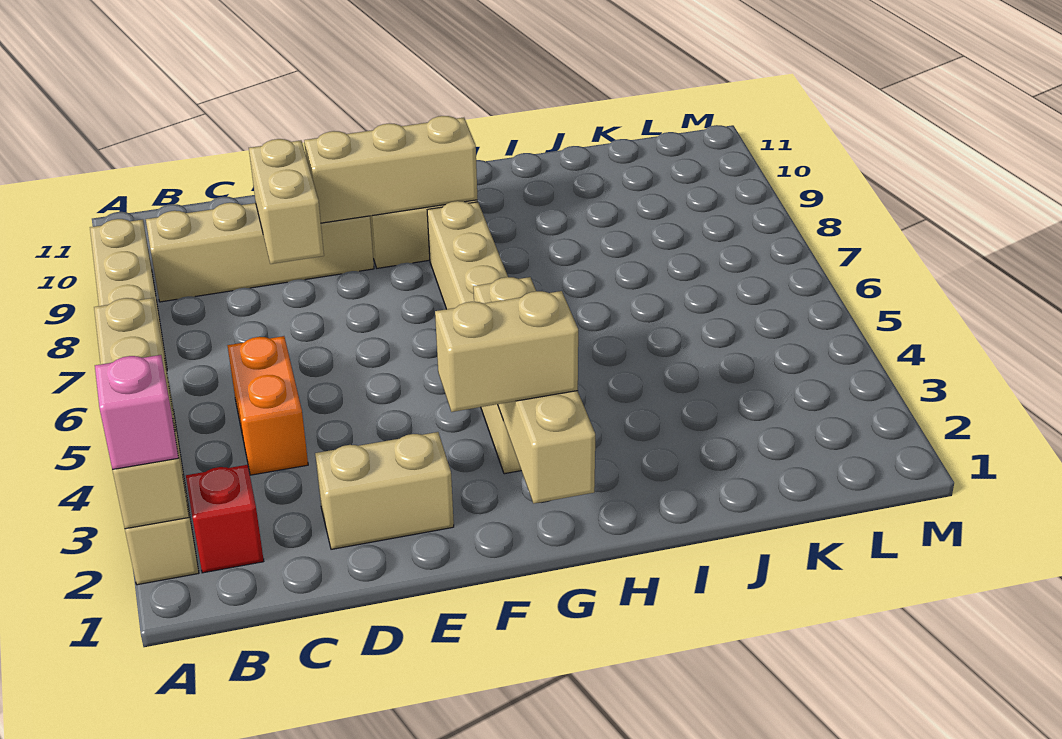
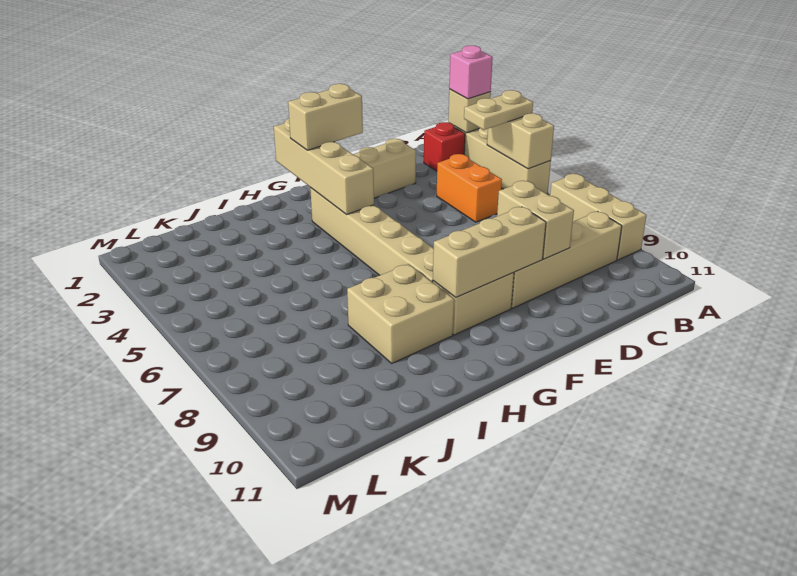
none -> tan 1x2 plate [464,90,533,130]
none -> tan 2x2 brick [347,264,454,363]

